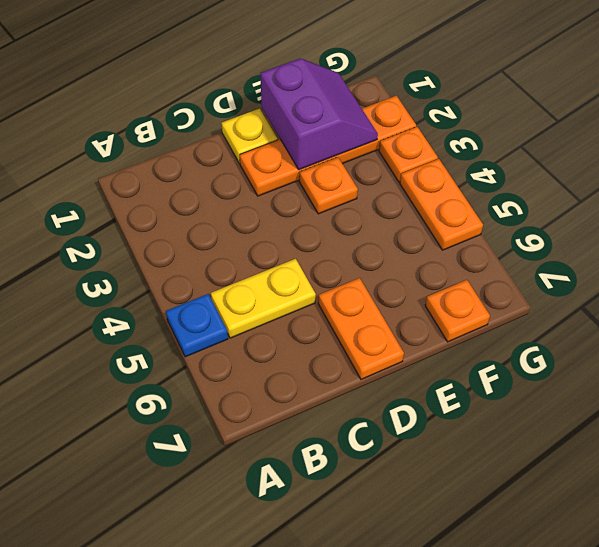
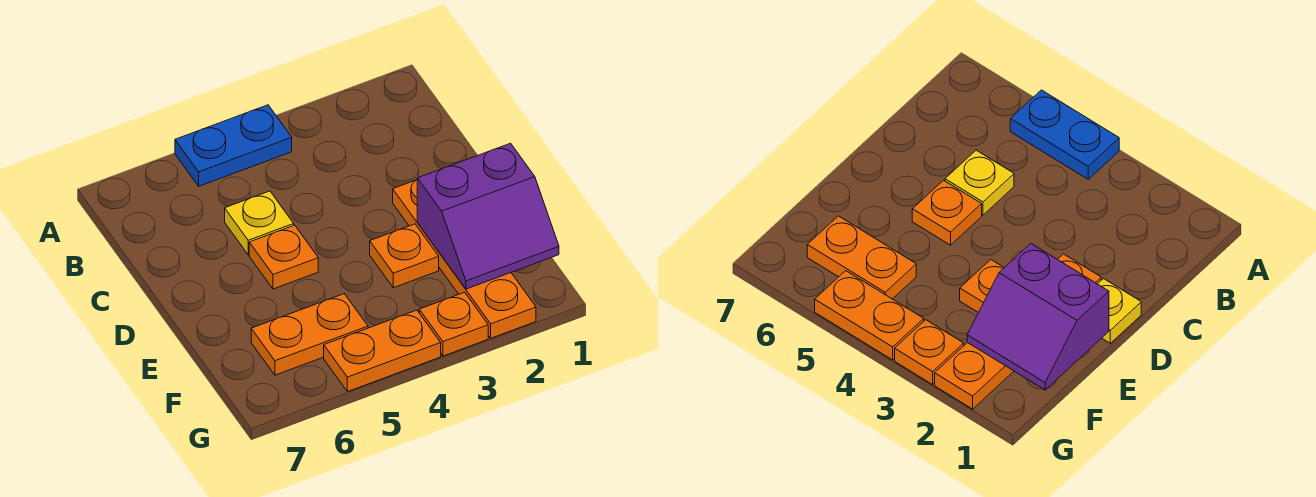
blue 1x1 plate [166,294,228,357] -> blue 1x2 plate [175,105,292,186]
yellow 1x2 plate [211,259,316,338] -> yellow 1x1 plate [225,191,294,255]
orange 1x2 plate [318,278,404,379] -> orange 1x2 plate moved to [251,294,368,375]
orange 1x1 plate [425,280,490,342] -> orange 1x1 plate moved to [249,225,318,289]

